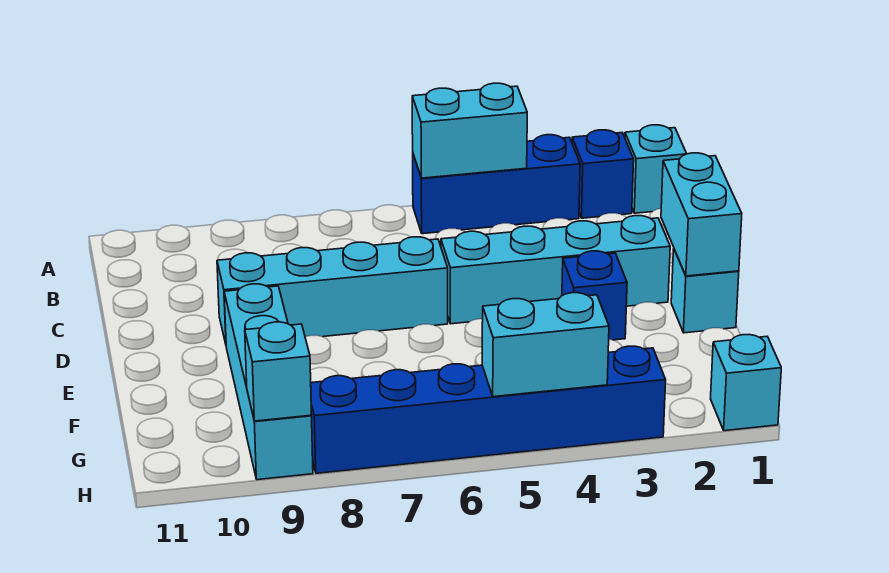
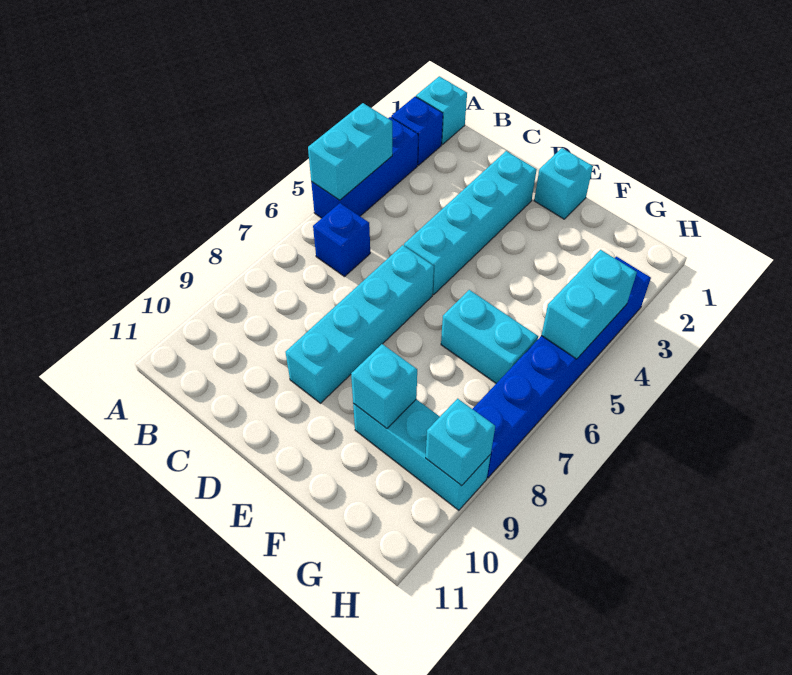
cyan 1x2 brick [661,153,742,276] -> cyan 1x2 brick moved to [441,290,538,383]
blue 1x1 brick [562,251,627,340] -> blue 1x1 brick moved to [313,203,370,277]
cyan 1x4 brick [224,284,313,480] -> cyan 1x3 brick [353,399,491,510]
cyan 1x1 brick [711,335,781,431] -> cyan 1x1 brick moved to [351,344,417,429]

